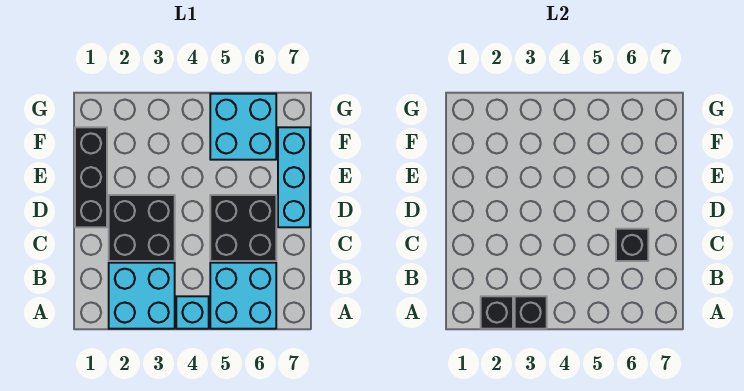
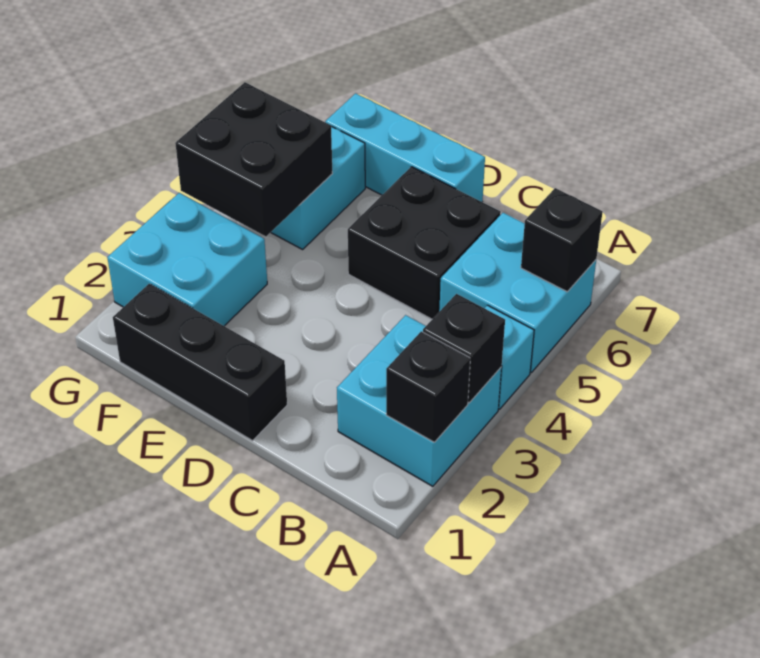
black 2x2 brick [109,195,175,261] -> black 2x2 brick moved to [175,82,332,236]
black 1x1 brick [616,229,648,261] -> black 1x1 brick moved to [521,188,602,292]
none -> cyan 2x2 brick [107,193,267,326]

